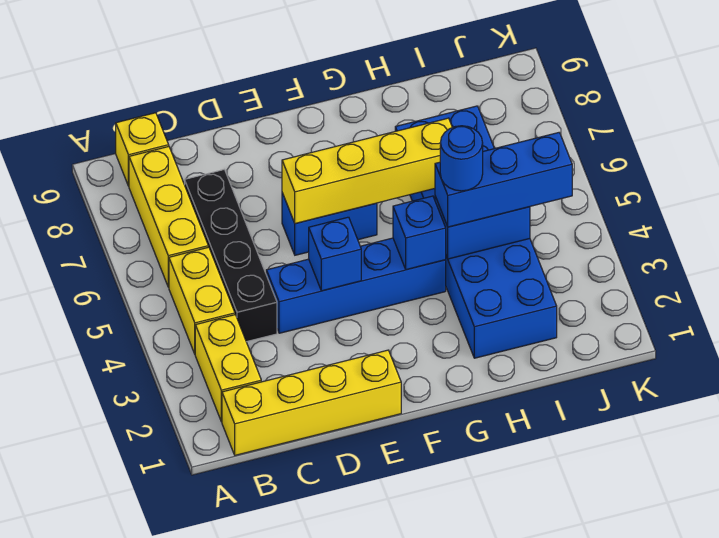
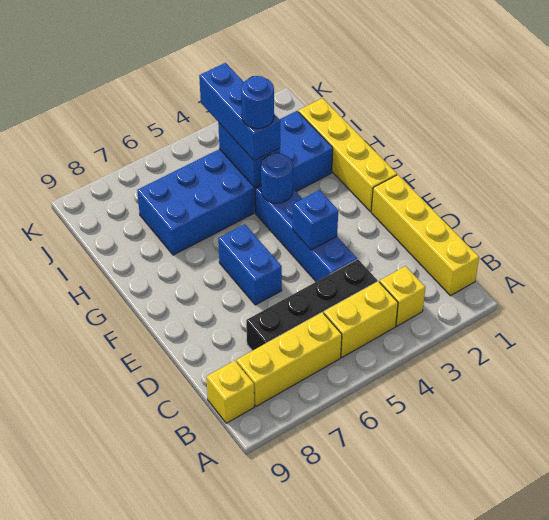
yellow 1x2 brick [195,315,261,422] -> yellow 1x1 brick [380,266,426,326]
yellow 1x4 brick [282,118,452,224] -> yellow 1x4 brick moved to [298,98,397,212]
blue 1x1 brick [393,196,446,270] -> blue 1x1 round brick [261,153,293,203]

